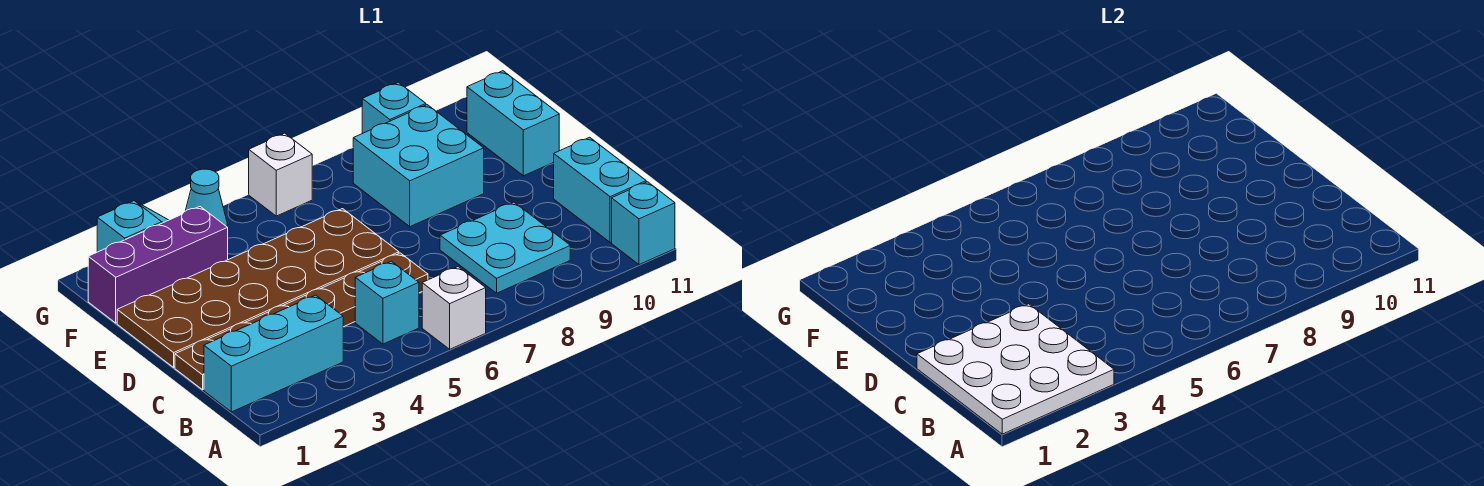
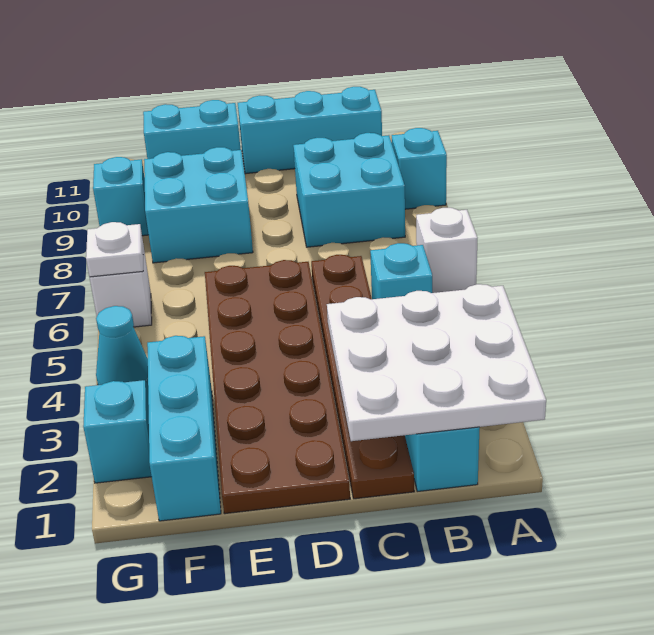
cyan 1x1 brick [612,182,675,265] -> cyan 1x1 brick moved to [391,128,447,209]
cyan 2x2 plate [440,202,570,293] -> cyan 2x2 brick [293,133,405,247]
cyan 1x2 brick [554,137,646,242] -> cyan 1x3 brick [238,87,382,174]
purple 1x3 brick [88,207,228,323] -> cyan 1x3 brick [147,336,221,521]
none -> white 1x1 plate [86,222,143,277]

